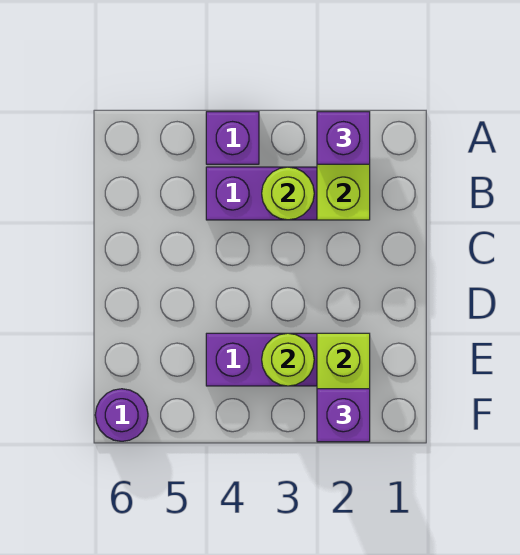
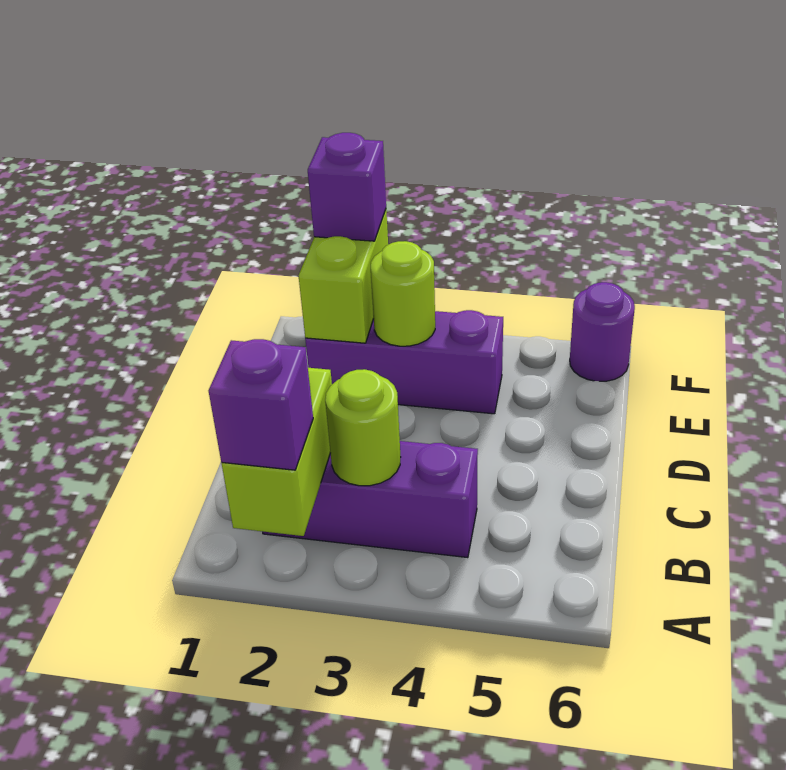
purple 1x1 brick [206,112,259,164] -> none

